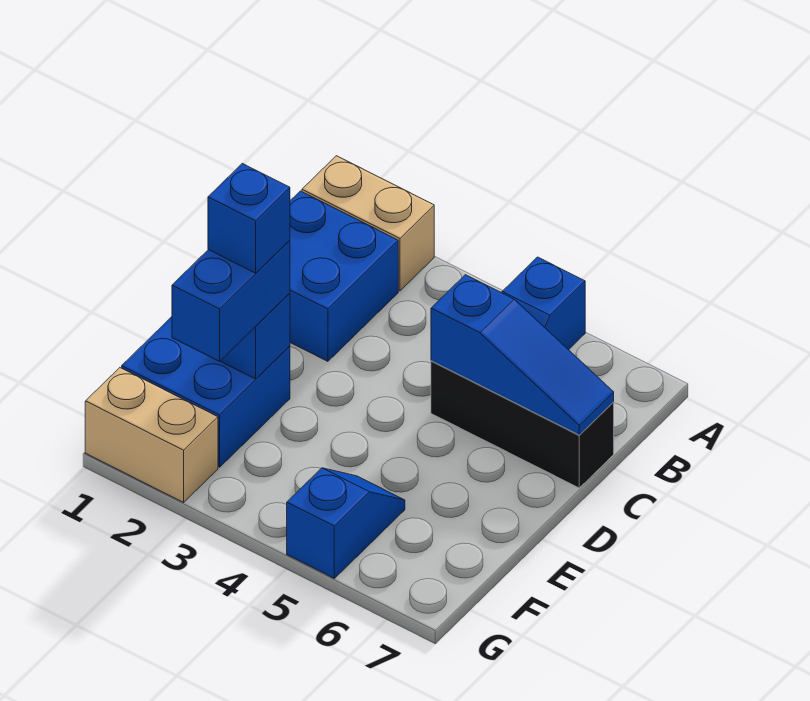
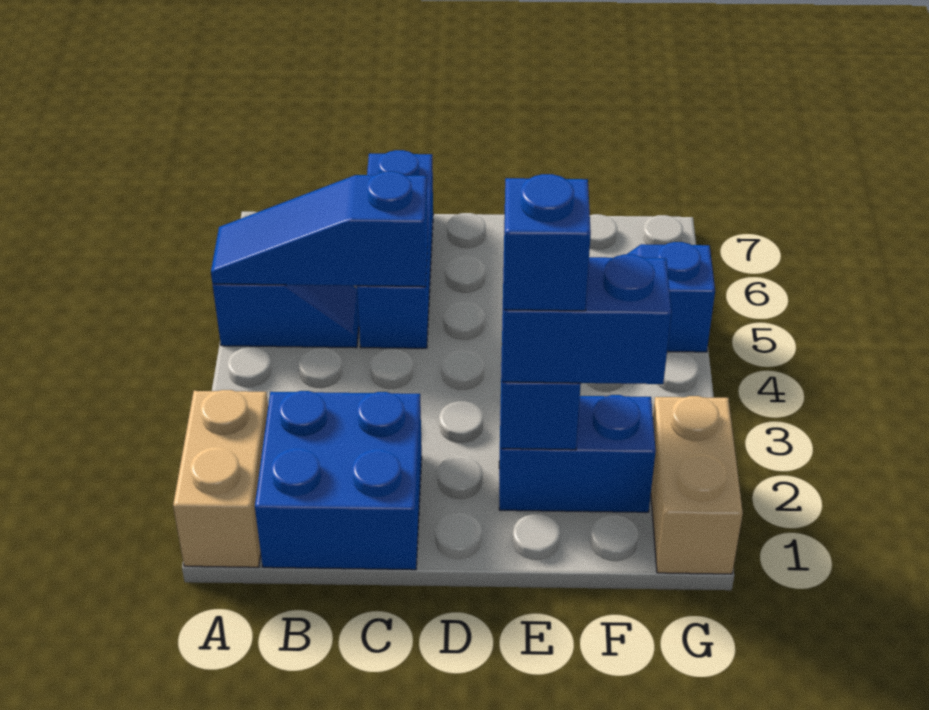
black 1x3 brick [431,361,614,488] -> blue 1x3 brick [357,150,433,348]
blue 1x3 slope [431,275,614,435] -> blue 1x3 slope turned to [211,172,428,287]
blue 2x2 brick [122,317,290,467] -> blue 1x2 brick [499,395,656,512]

